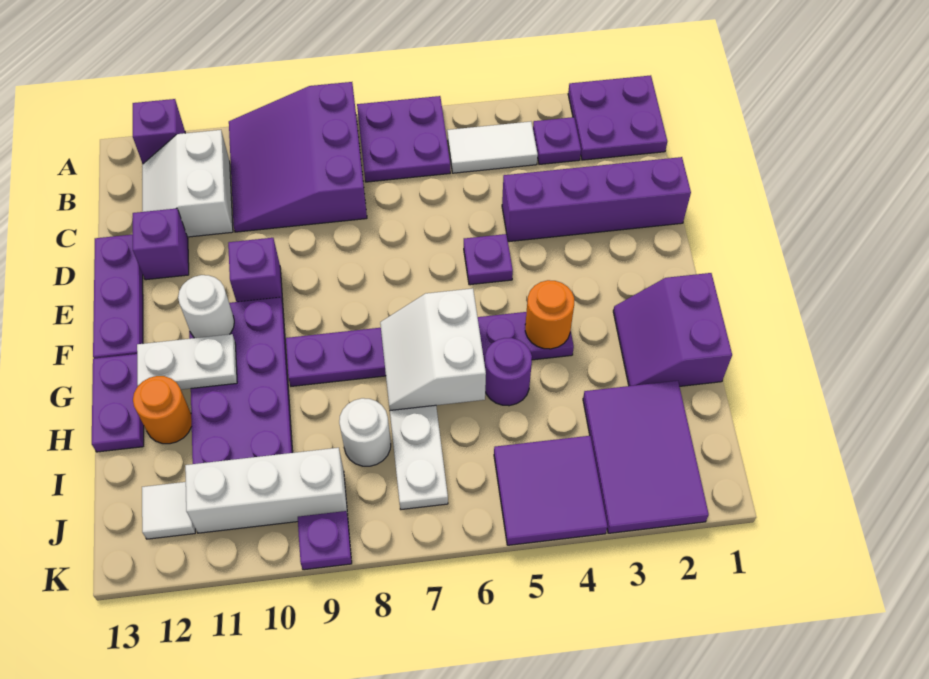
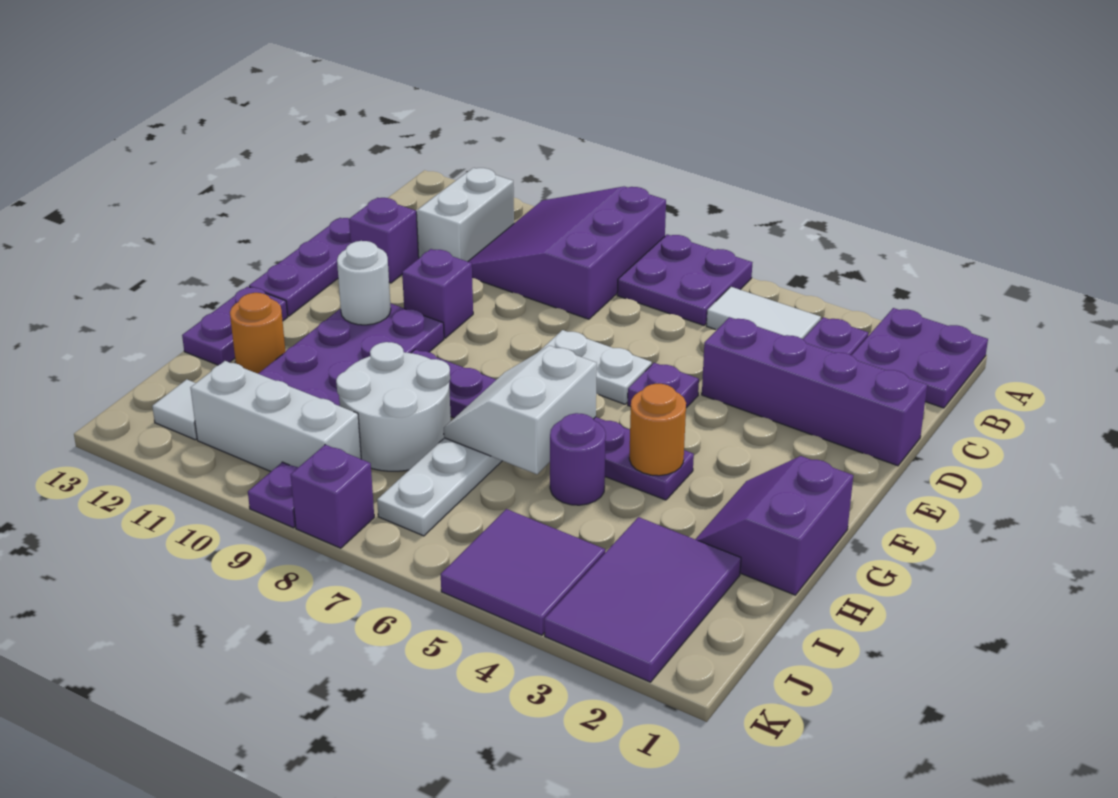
purple 1x1 brick [133,99,185,164] -> purple 1x1 brick moved to [291,445,374,548]
white 1x2 plate [137,334,237,390] -> white 1x2 plate moved to [539,330,652,404]
white 1x1 round brick [339,398,391,466] -> white 2x2 round brick [336,342,451,471]

